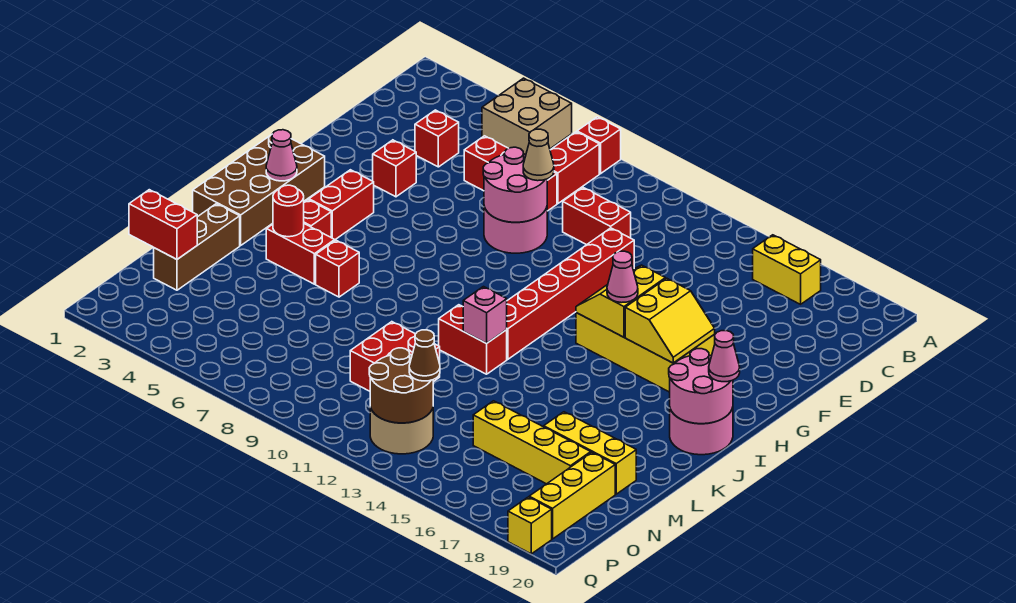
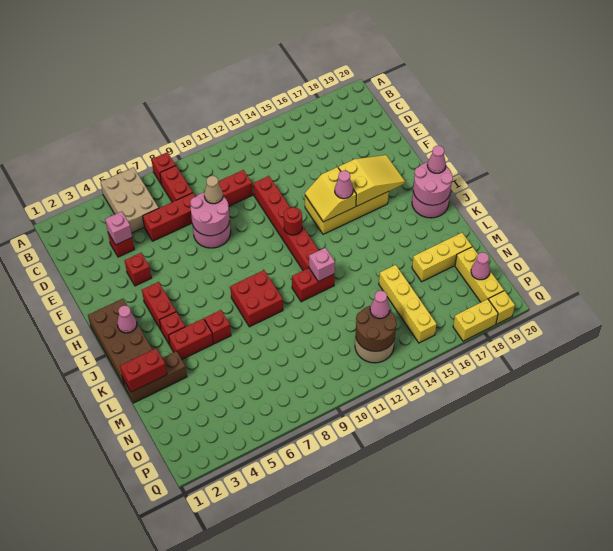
tan 2x2 brick [482,78,572,154] -> tan 2x3 brick [101,167,158,233]
yellow 1x2 brick [753,235,821,304] -> yellow 1x2 brick moved to [453,299,498,341]
none -> pink 1x1 brick [105,211,132,245]
yellow 2x2 slope [625,278,715,363] -> yellow 2x3 slope [338,155,405,206]
red 1x1 round brick [273,185,304,237] -> red 1x1 round brick moved to [284,207,302,235]
brown 1x3 brick [154,204,240,290] -> brown 1x3 brick turned to [123,351,187,403]
red 2x2 brick [350,322,440,391] -> red 2x2 brick moved to [230,270,283,327]
red 1x2 brick [129,190,197,259] -> red 1x2 brick moved to [120,348,167,392]
yellow 1x4 brick [473,401,591,484] -> yellow 1x4 brick turned to [379,265,437,343]
brown 1x1 cone [409,330,440,381] -> pink 1x1 cone [370,291,390,319]
none -> pink 1x1 cone [471,252,490,280]

